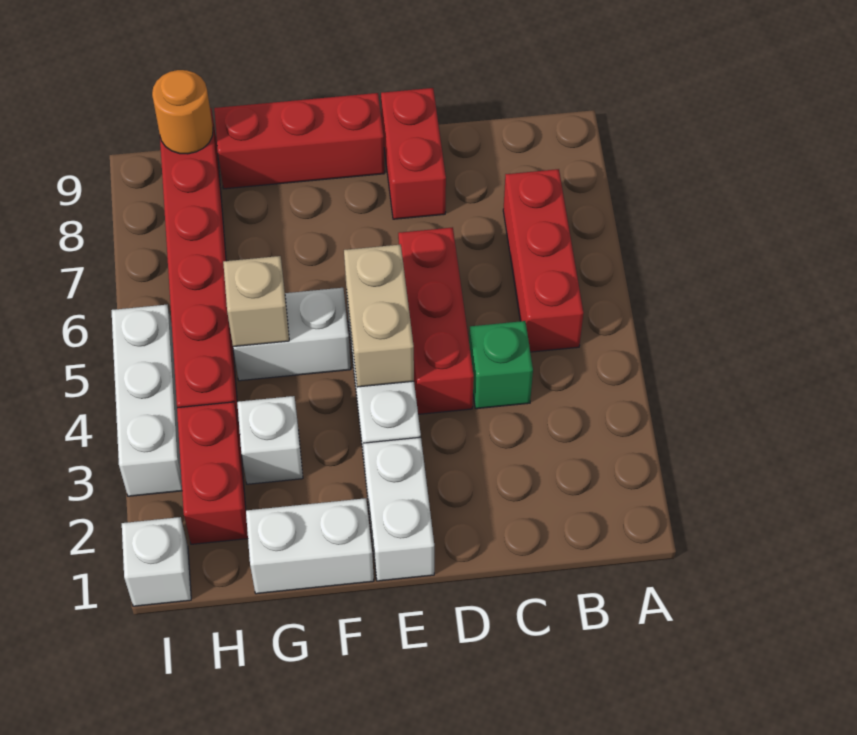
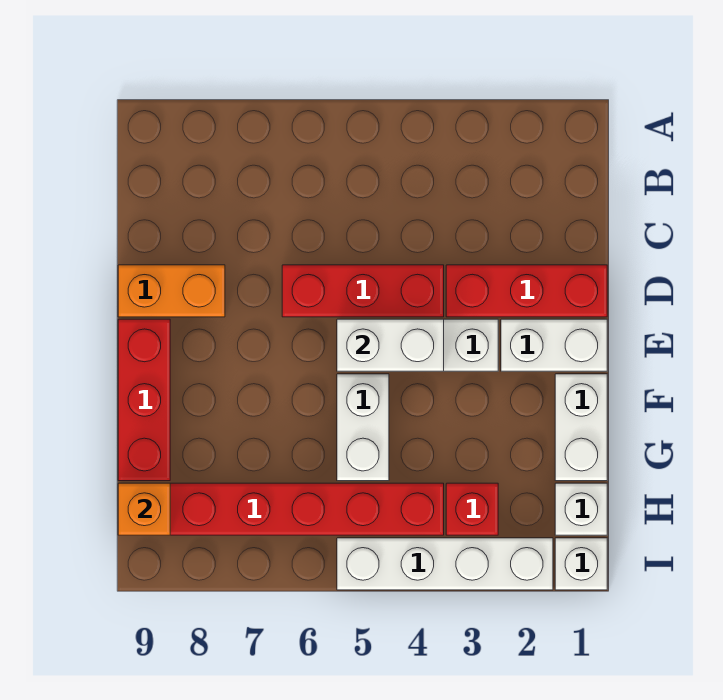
red 1x3 brick [503,169,584,352] -> red 1x3 brick moved to [446,265,607,317]
green 1x1 brick [469,321,533,409] -> none
red 1x2 brick [381,88,446,219] -> orange 1x2 brick [118,265,225,317]
tan 1x2 brick [344,244,414,387] -> white 1x2 brick [337,319,444,371]
white 1x1 brick [237,396,303,484] -> white 1x1 brick moved to [555,483,607,535]
tan 1x1 brick [223,256,289,347] -> none
red 1x2 brick [177,402,248,544] -> red 1x1 brick [446,483,498,535]
orange 1x1 round brick [152,70,213,154] -> orange 1x1 brick [118,483,170,535]
white 1x3 brick [111,305,182,496] -> white 1x4 brick [337,538,553,590]

